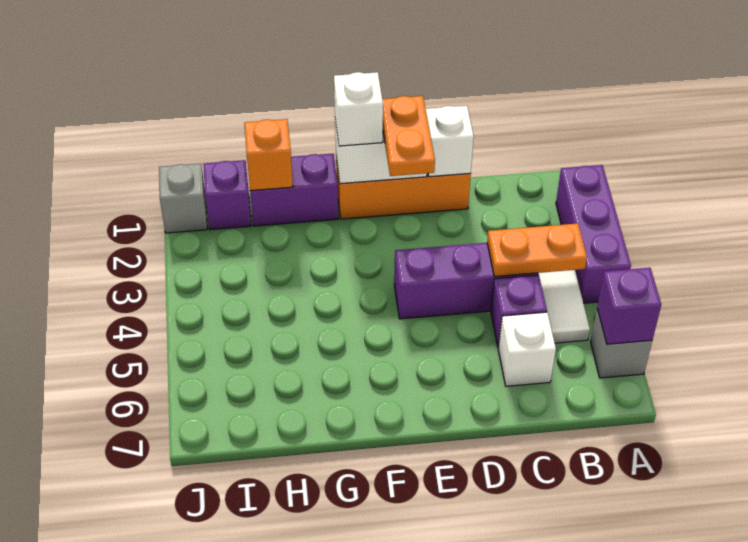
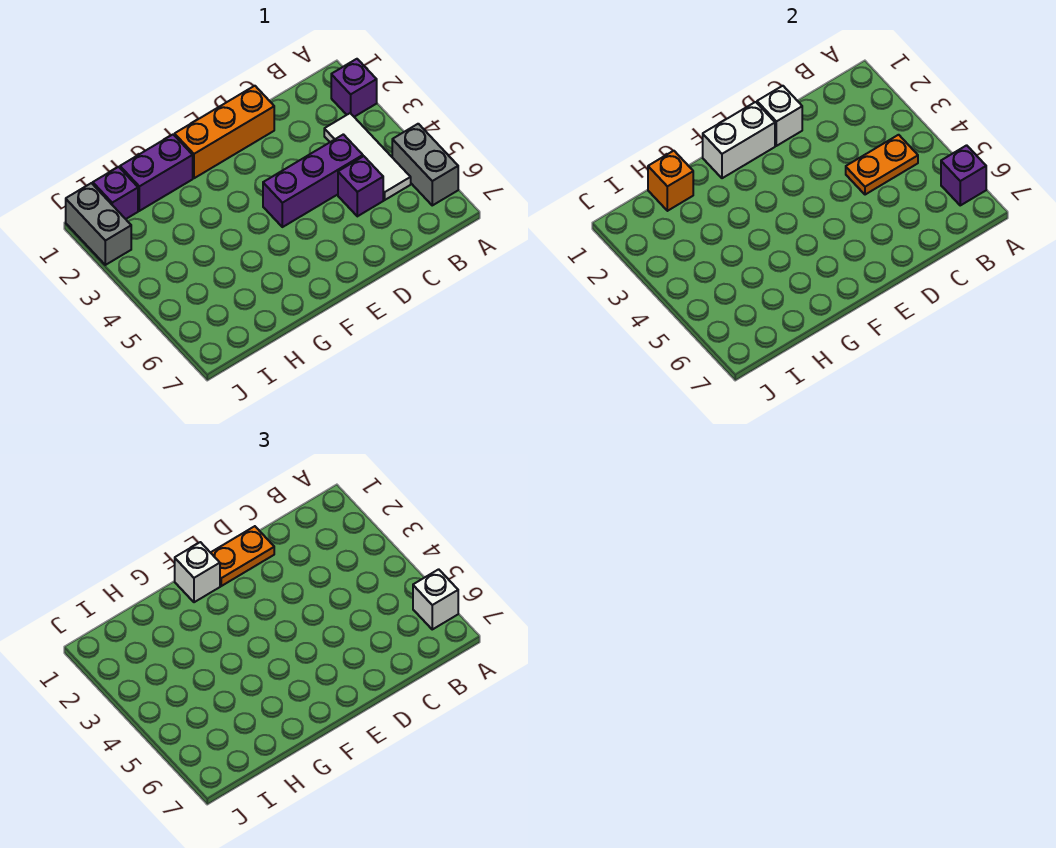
purple 1x3 brick [556,165,631,303] -> purple 1x1 brick [331,59,377,117]
grey 1x1 brick [591,309,652,378] -> grey 1x2 brick [392,124,458,205]
white 1x1 brick [498,312,556,386] -> white 1x1 brick moved to [413,569,458,629]
orange 1x2 plate [382,96,435,176] -> orange 1x2 plate turned to [211,526,274,586]
grey 1x1 brick [159,164,207,233] -> grey 1x2 brick [66,183,131,265]

